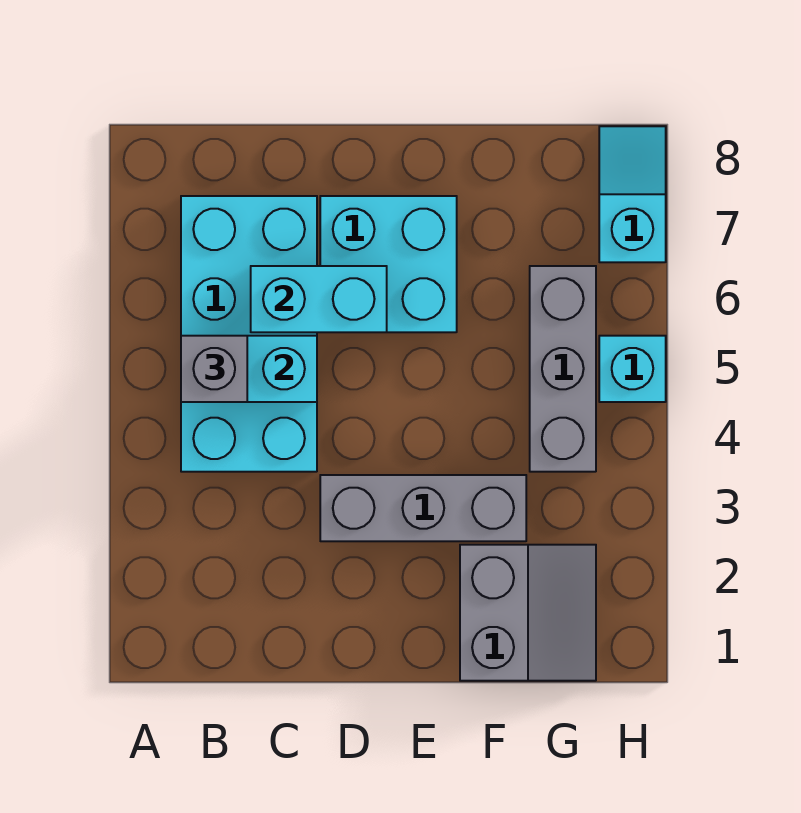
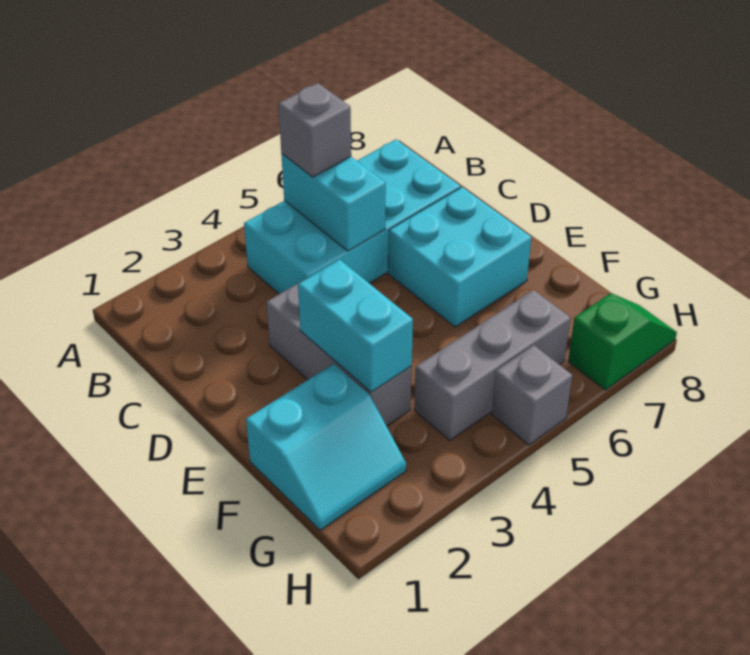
cyan 1x2 brick [251,266,387,332] -> cyan 1x2 brick moved to [298,260,413,392]
grey 2x2 slope [460,545,596,681] -> cyan 2x2 slope [246,364,406,530]
cyan 1x1 brick [599,336,666,402] -> grey 1x1 brick [492,345,572,445]
cyan 1x2 slope [599,126,666,262] -> green 1x2 slope [568,293,677,390]

